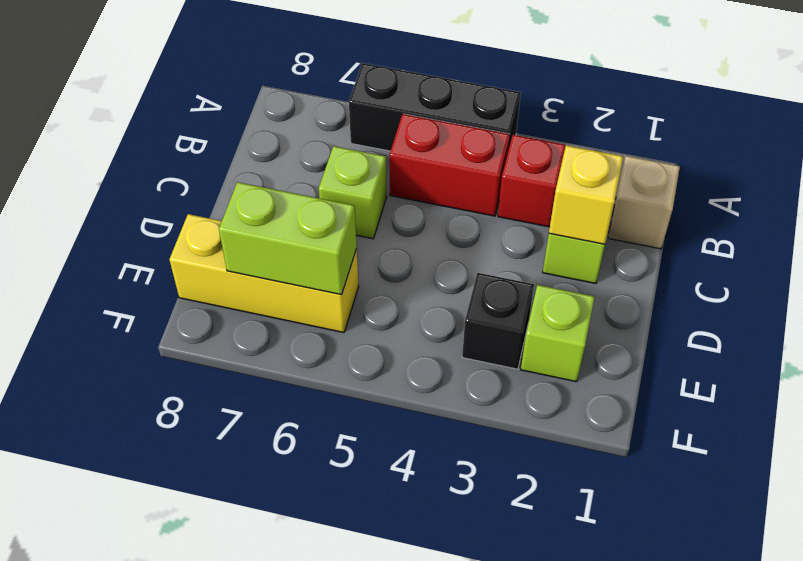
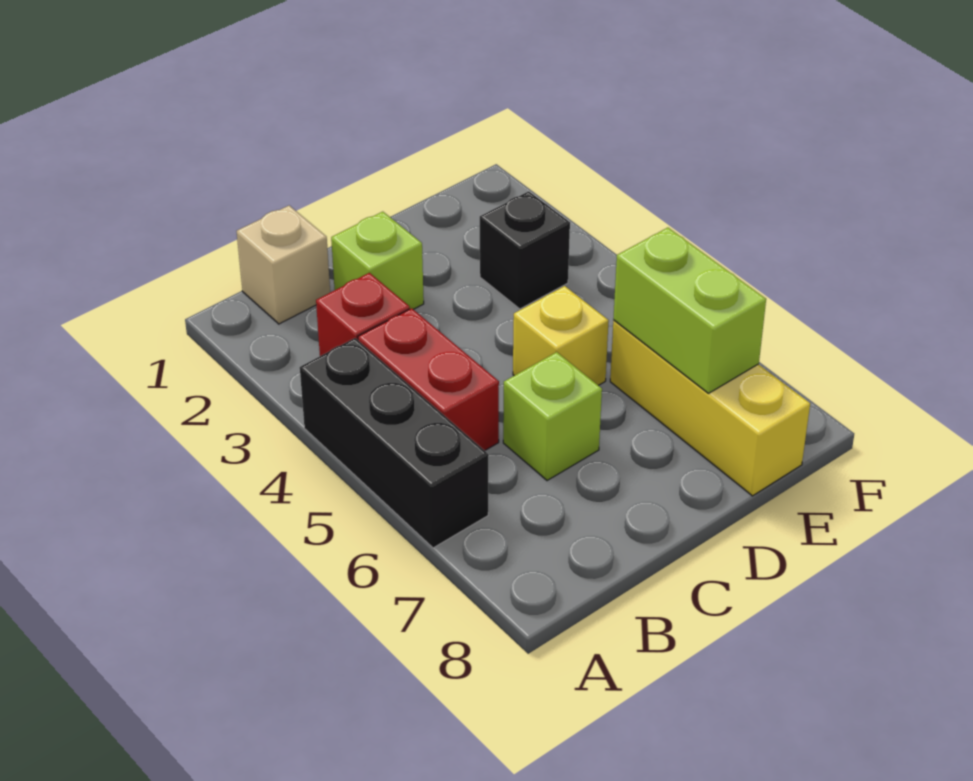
yellow 1x1 brick [549,145,623,244] -> yellow 1x1 brick moved to [513,286,609,385]
lime 1x1 brick [521,285,595,382] -> none

